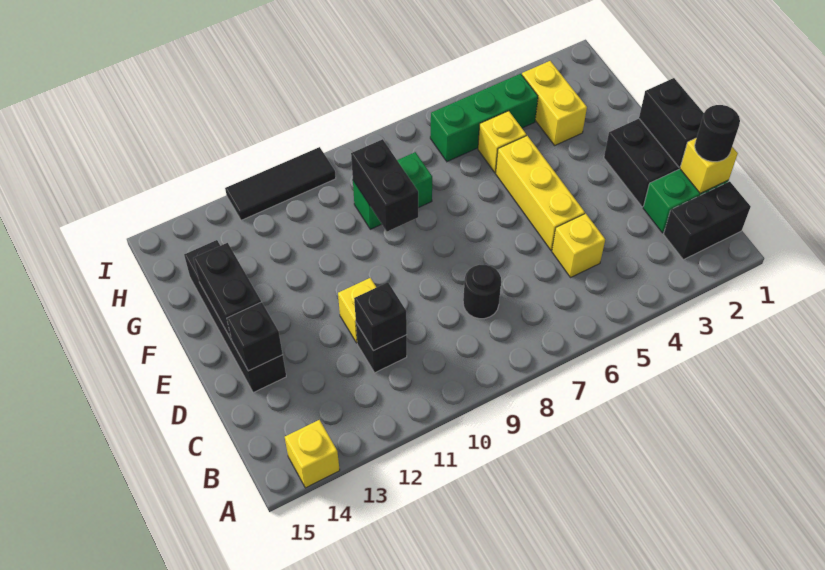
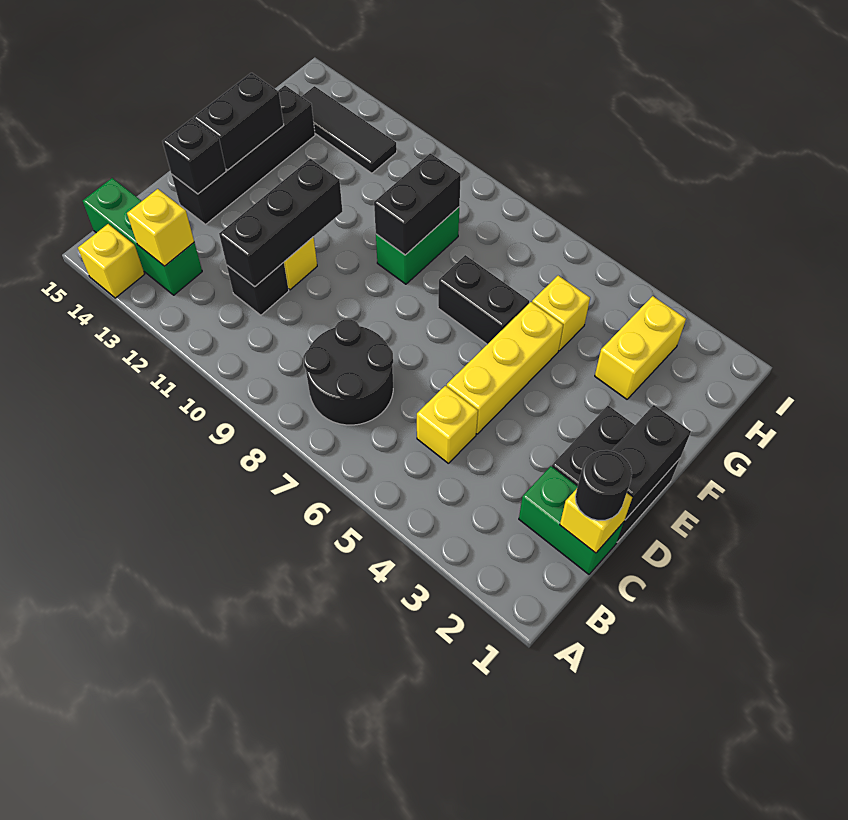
black 1x2 brick [663,181,751,260] -> black 1x2 brick moved to [438,255,529,344]
none -> yellow 1x1 brick [127,189,194,266]
black 1x1 round brick [463,265,501,319] -> black 2x2 round brick [303,319,393,425]
black 1x1 brick [354,282,407,351] -> black 1x3 brick [219,159,342,287]
green 1x2 brick [353,152,432,229] -> green 1x2 brick turned to [376,207,459,284]
green 1x3 brick [430,74,538,162] -> green 1x3 brick moved to [83,178,202,295]
black 1x3 tile [225,147,336,220] -> black 1x3 tile moved to [301,86,397,173]

